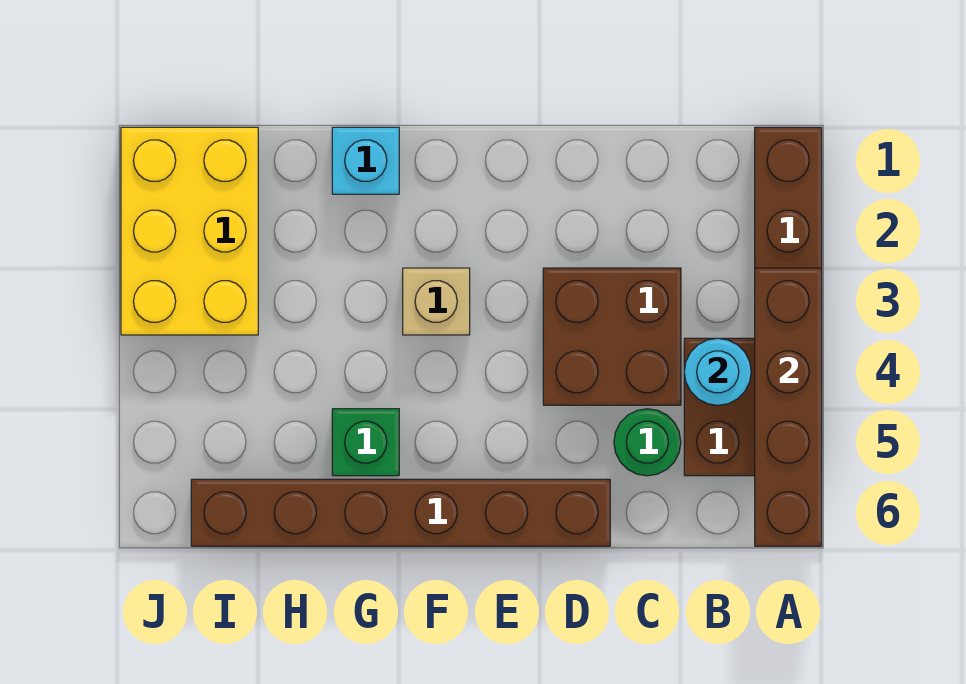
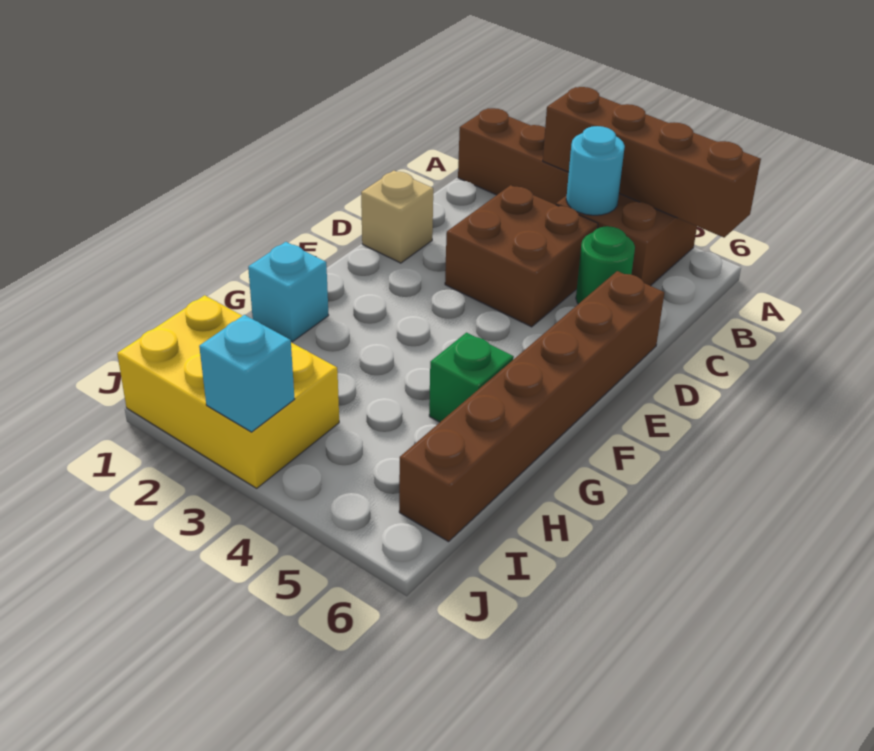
tan 1x1 brick [403,268,470,335] -> tan 1x1 brick moved to [361,171,433,263]
none -> cyan 1x1 brick [199,315,295,432]

